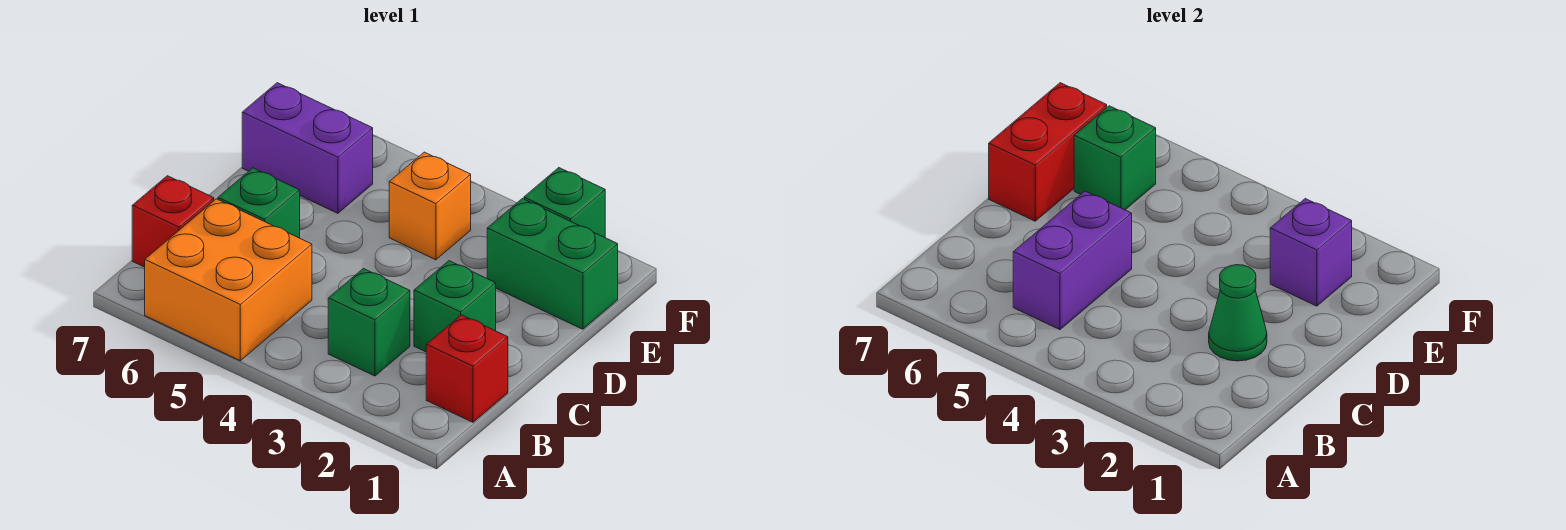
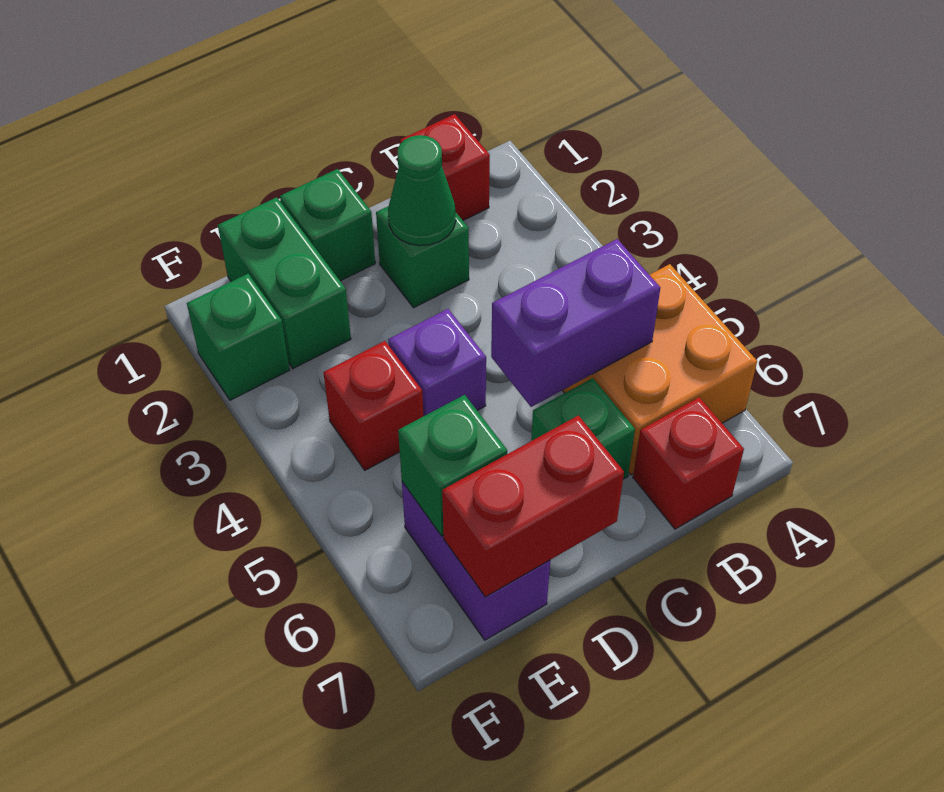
green 1x1 brick [328,268,410,376] -> green 1x1 brick moved to [280,169,375,281]
purple 1x1 brick [1270,199,1352,306] -> purple 1x1 brick moved to [388,309,486,416]
orange 1x1 brick [389,152,471,260] -> red 1x1 brick [323,341,423,470]

